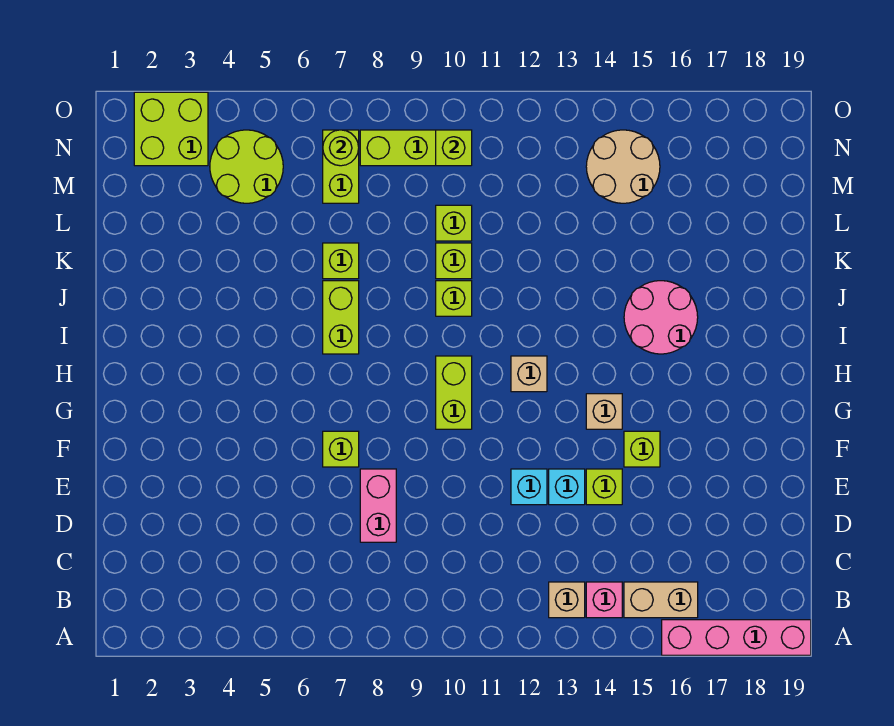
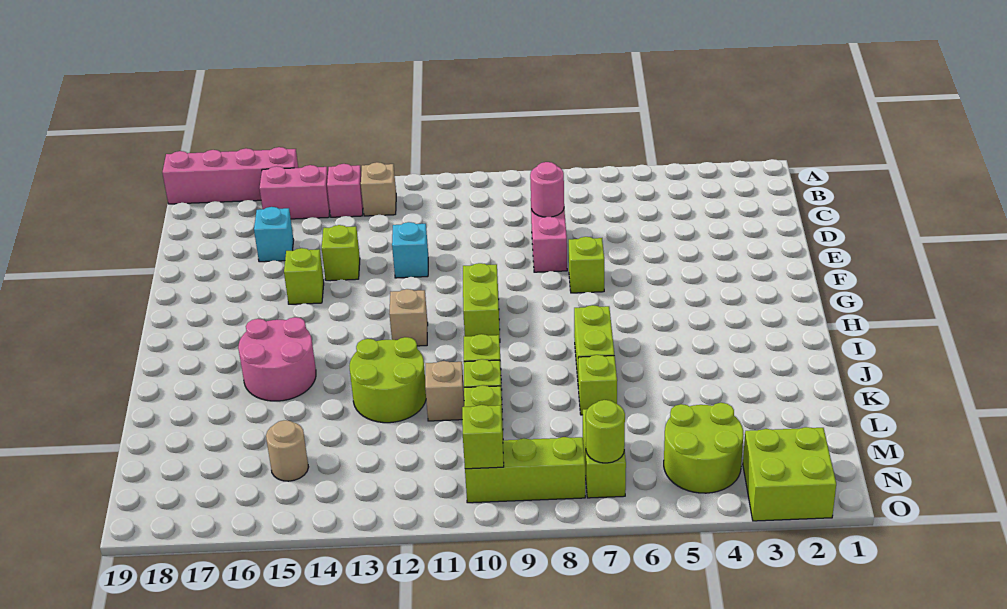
tan 1x2 brick [624,582,698,618] -> pink 1x2 brick [260,165,330,219]
none -> pink 1x1 round brick [530,162,564,217]
cyan 1x1 brick [549,469,585,505] -> cyan 1x1 brick moved to [254,207,294,262]
tan 1x1 brick [586,394,622,429] -> tan 1x1 brick moved to [425,361,464,421]
none -> lime 2x2 round brick [349,337,426,423]
tan 2x2 round brick [586,130,660,203] -> tan 1x1 round brick [266,420,308,481]

